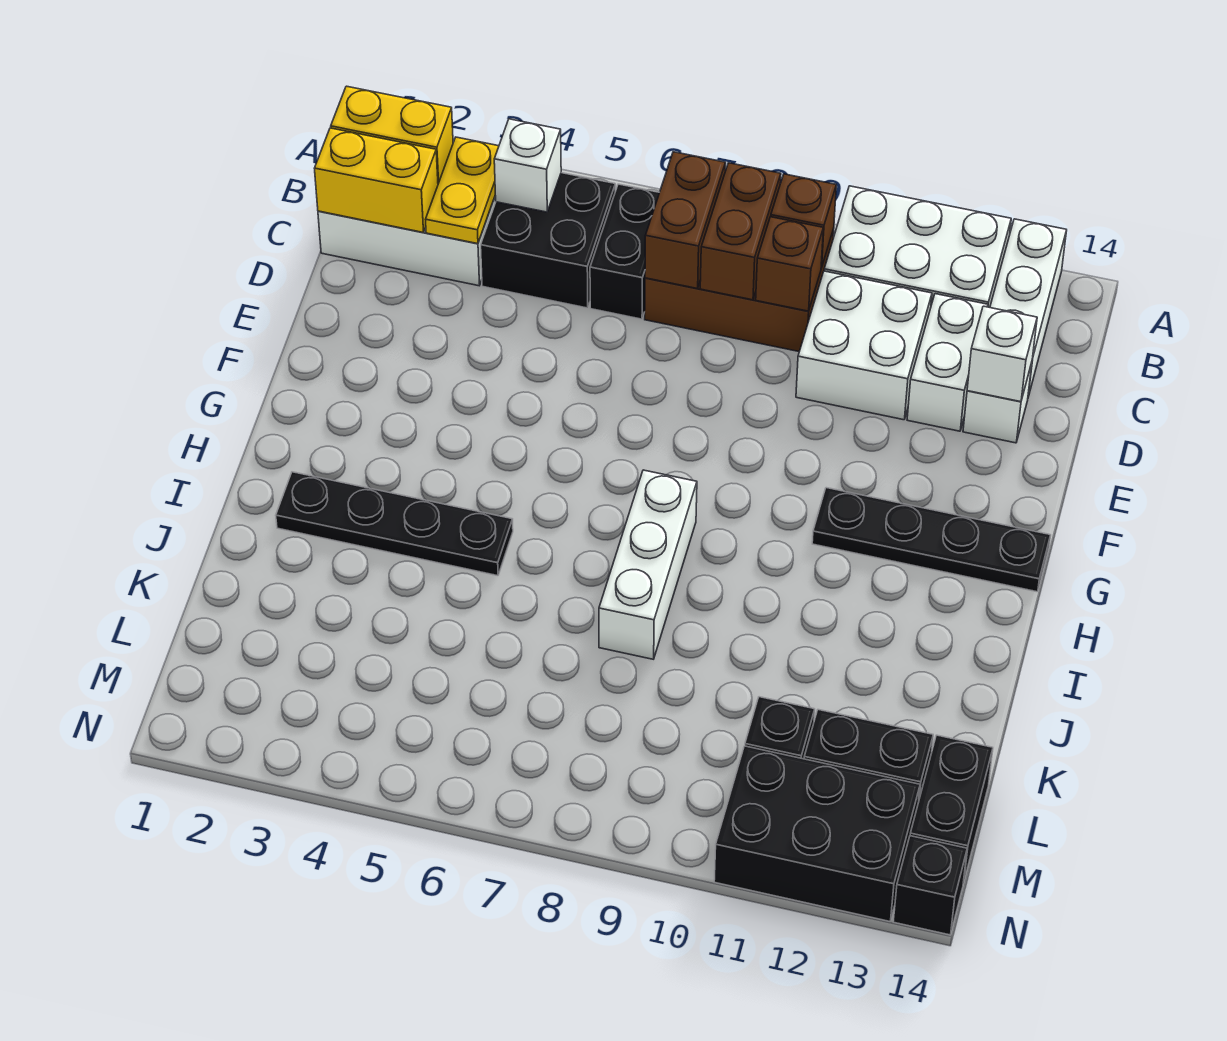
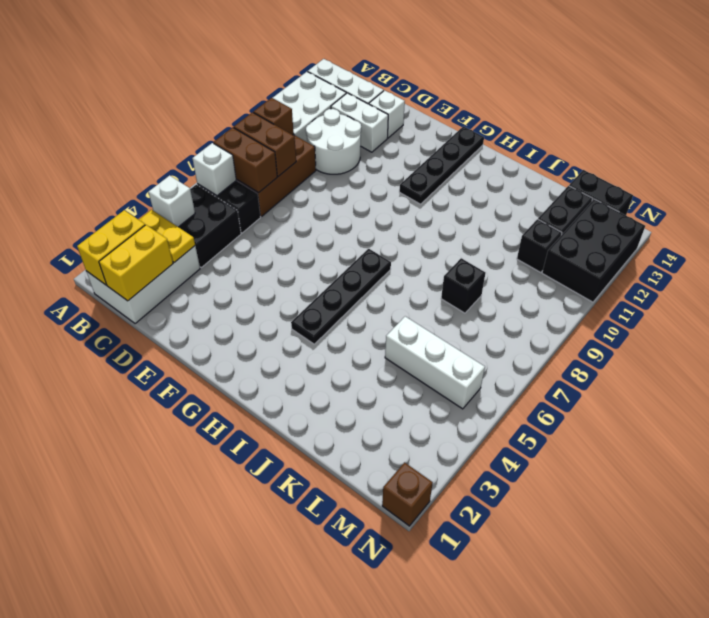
brown 1x1 brick [756,217,823,311] -> brown 1x1 brick moved to [382,462,433,526]
white 2x2 brick [796,271,932,420] -> white 2x2 round brick [306,109,361,174]
white 1x1 brick [967,306,1037,402] -> white 1x1 brick moved to [192,143,236,196]
white 1x3 brick [599,470,697,659] -> white 1x3 brick moved to [385,316,485,409]
black 1x4 plate [276,472,513,576] -> black 1x4 plate moved to [291,249,391,344]
black 1x1 brick [893,836,967,935] -> black 1x1 brick moved to [441,258,486,313]

